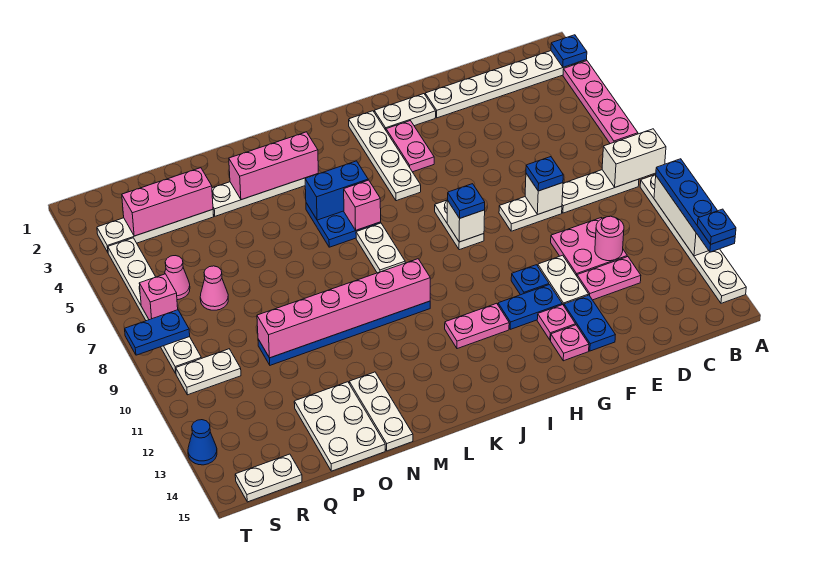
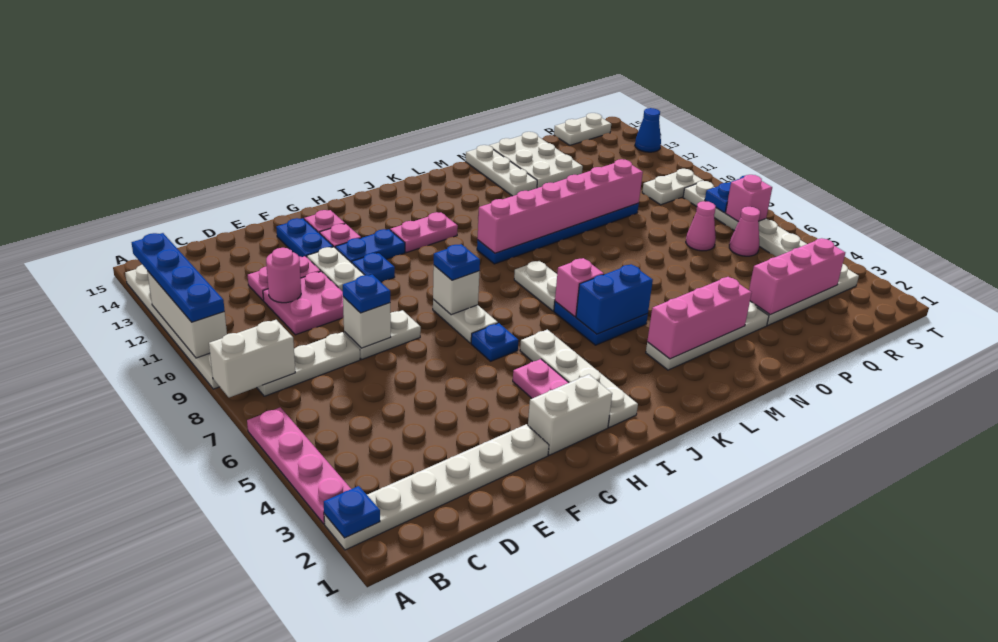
blue 1x1 plate [697,209,736,244] -> blue 1x1 plate moved to [471,323,518,361]
white 1x2 plate [374,94,436,130] -> white 1x2 brick [528,374,612,455]

